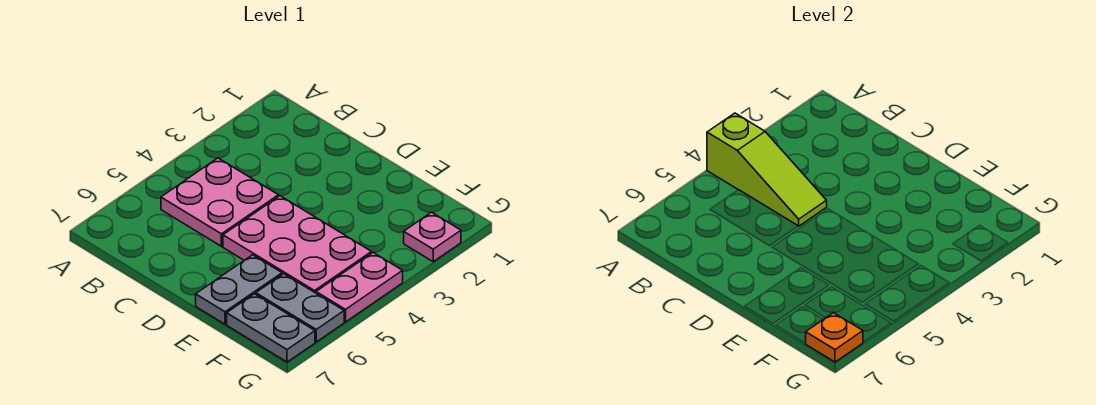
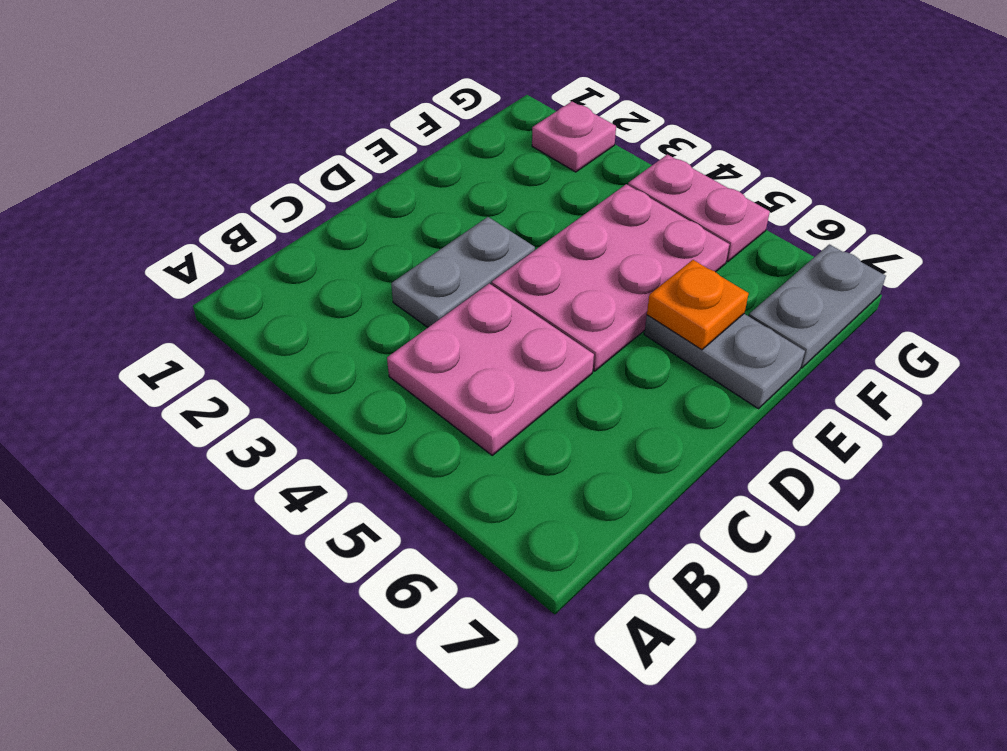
lime 1x3 slope [707,113,827,226] -> none
grey 1x2 plate [256,274,344,342] -> grey 1x2 plate moved to [391,217,535,327]
orange 1x1 plate [805,313,863,362] -> orange 1x1 plate moved to [647,260,749,350]

